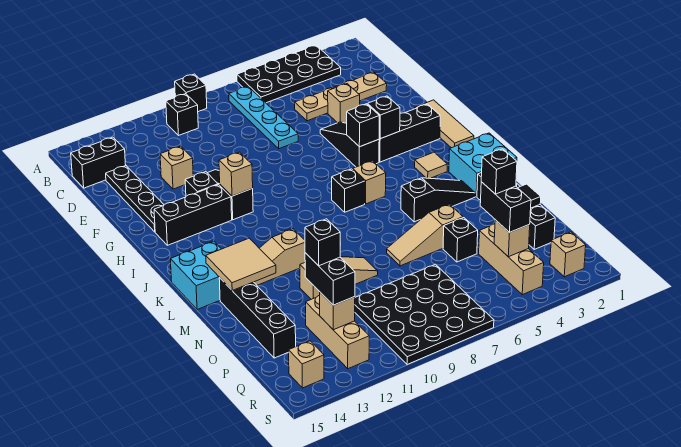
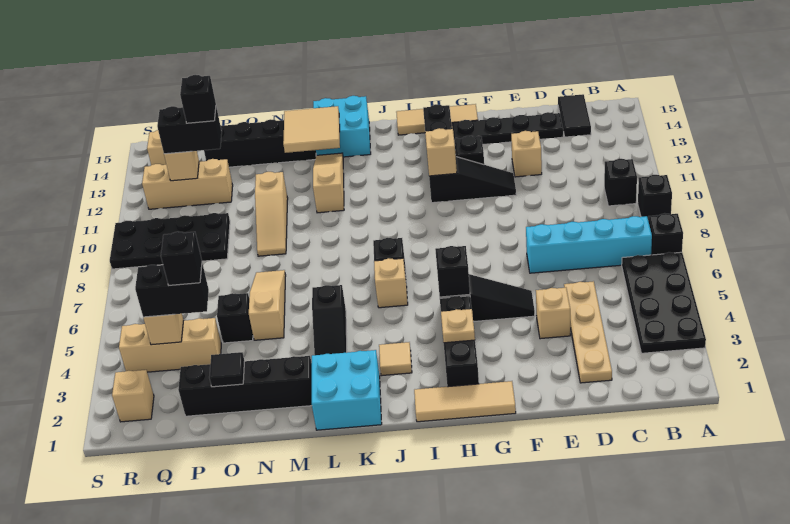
cyan 1x4 plate [229,87,298,149] -> cyan 1x4 brick [526,216,652,273]
black 1x2 brick [71,137,126,188] -> black 1x2 tile [558,94,591,137]
none -> tan 1x3 tile [396,104,478,135]
none -> tan 1x1 plate [441,309,475,343]
black 1x1 brick [368,96,400,139] -> black 1x1 brick moved to [648,213,683,255]
black 4x4 plate [355,264,494,365] -> black 2x4 plate [110,213,230,269]

